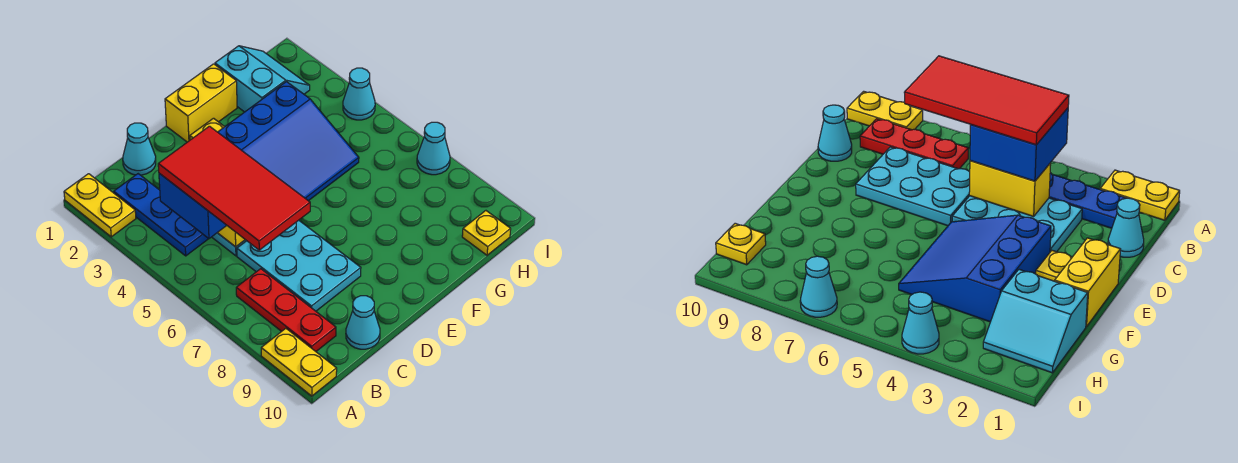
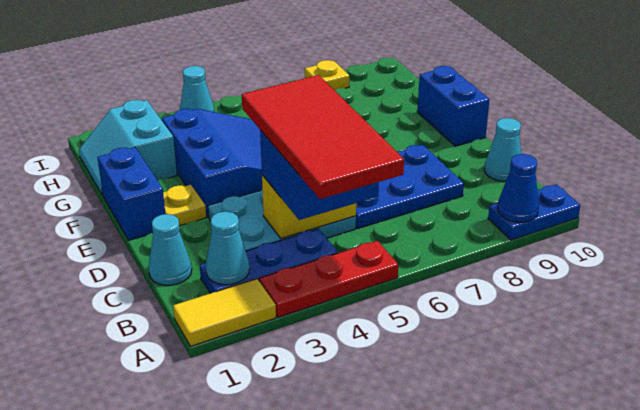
yellow 1x2 plate [64,174,136,237] -> yellow 1x2 tile [173,279,276,346]
yellow 1x2 plate [261,328,337,396] -> blue 1x2 plate [488,184,580,240]
none -> blue 1x1 cone [498,154,539,222]
red 2x4 tile [158,126,310,250] -> red 2x4 tile turned to [242,75,404,199]
red 1x3 plate [236,269,336,351] -> red 1x3 plate moved to [259,241,398,317]
cyan 2x3 plate [237,220,361,311] -> blue 2x3 plate [356,145,464,229]
yellow 1x2 brick [165,64,237,142] -> blue 1x2 brick [98,147,165,240]
none -> blue 1x2 brick [417,66,490,146]
cyan 2x2 slope [215,46,310,112] -> cyan 2x2 slope turned to [79,100,177,196]
yellow 1x1 plate [462,211,511,255] -> yellow 1x1 plate moved to [305,60,349,90]
cyan 1x1 cone [417,122,450,175] -> cyan 1x1 cone moved to [206,212,249,285]

